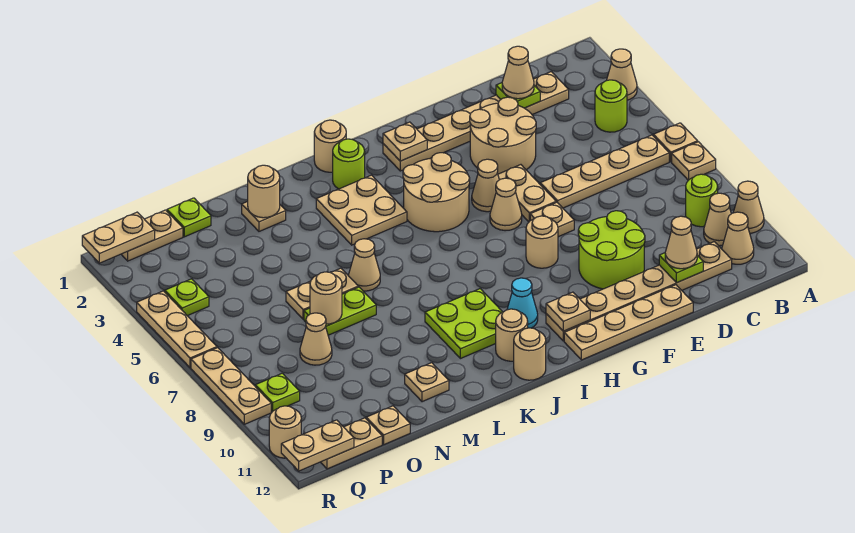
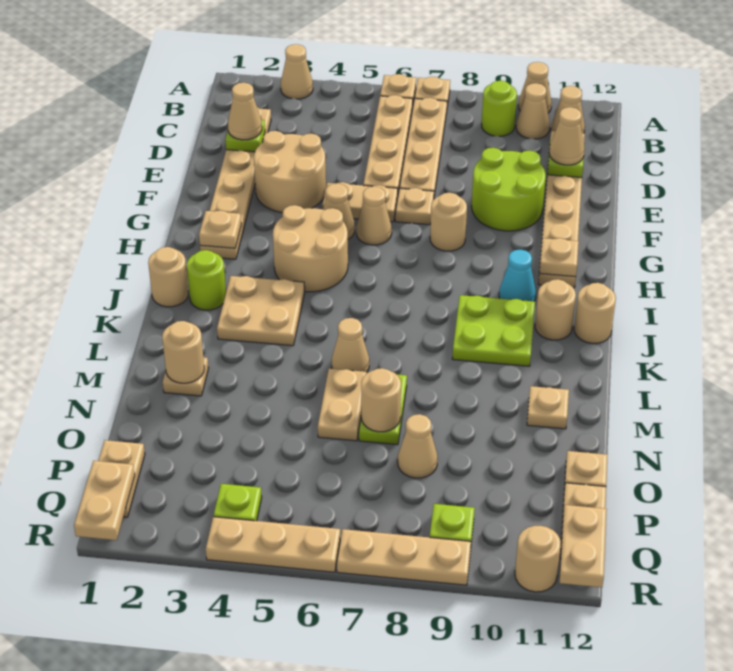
lime 1x1 round brick [595,80,627,132] -> none
tan 1x4 plate [564,285,693,360] -> tan 1x4 plate moved to [400,98,447,196]
lime 1x1 plate [167,198,211,237] -> none

